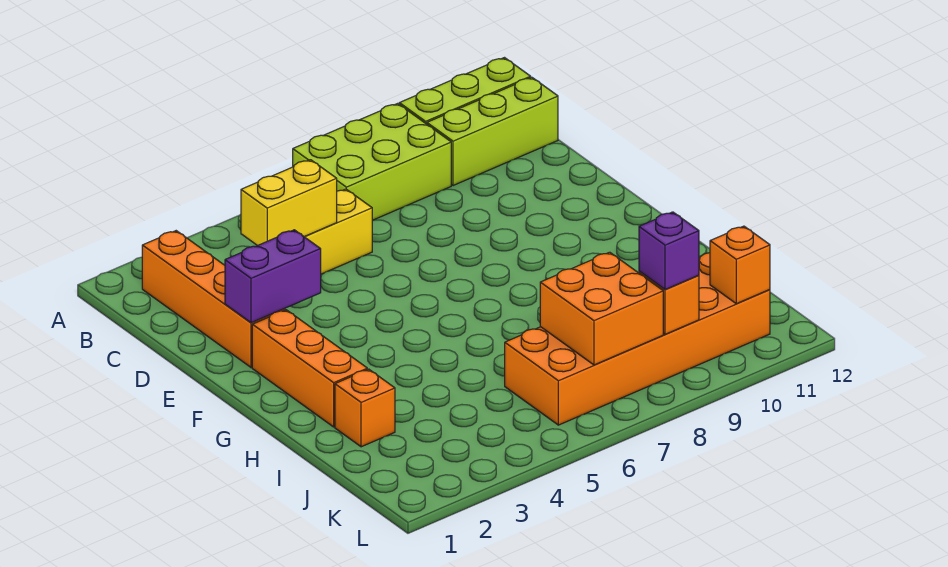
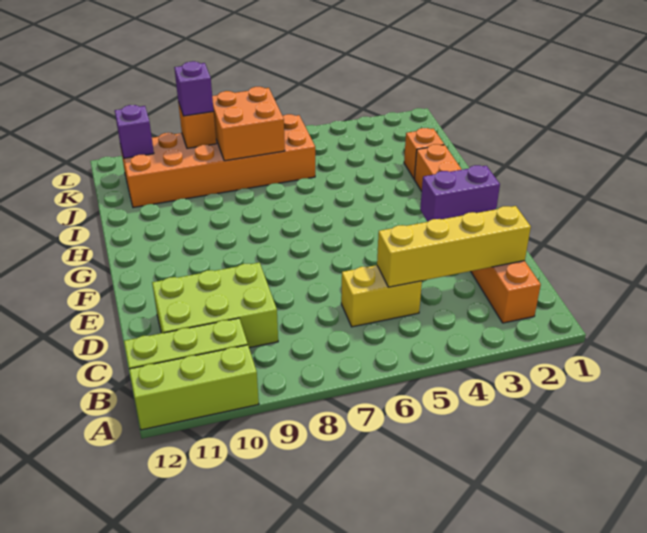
lime 2x3 brick [293,103,451,220] -> lime 2x3 brick moved to [152,262,278,348]
yellow 1x2 brick [241,160,337,246] -> yellow 1x4 brick [377,206,531,287]
orange 1x1 brick [710,226,770,304] -> purple 1x1 brick [115,105,154,158]

